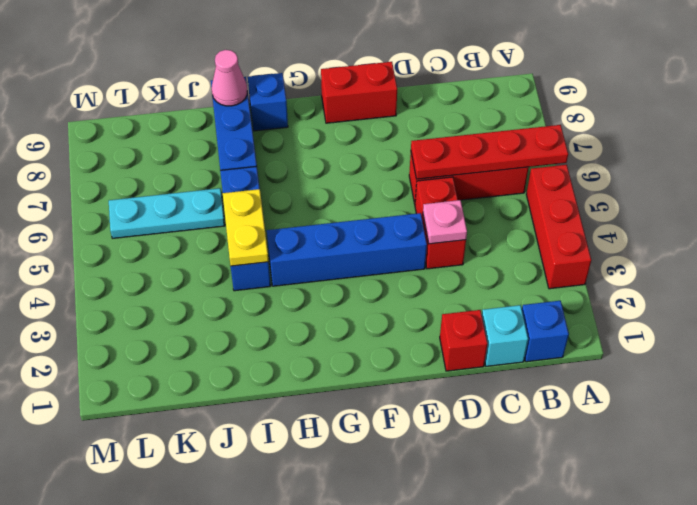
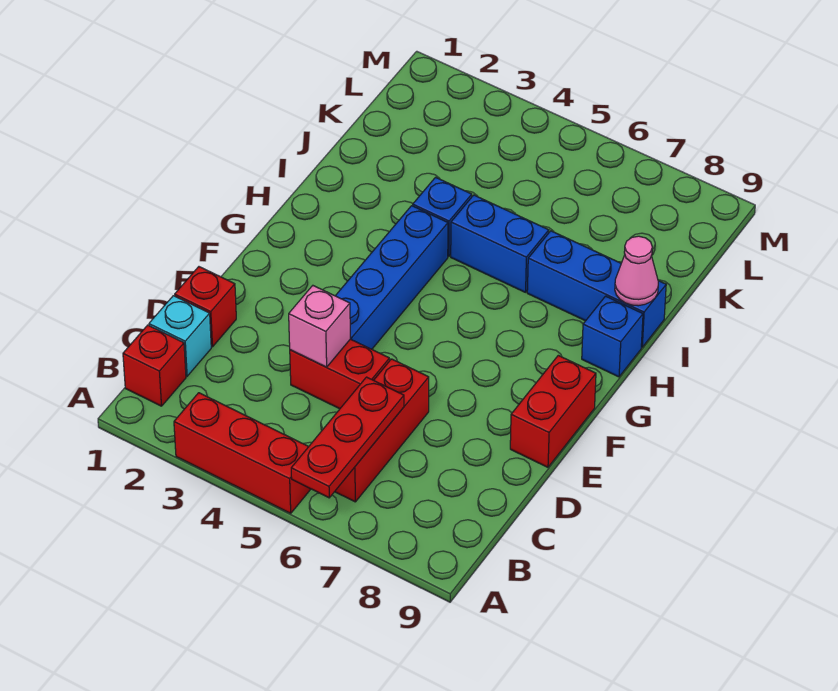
red 1x4 plate [411,125,568,179] -> red 1x3 plate [291,377,404,498]
blue 1x1 brick [522,301,569,362] -> red 1x1 brick [123,325,186,406]
pink 1x1 plate [423,200,467,244] -> pink 1x1 brick [289,286,350,367]
yellow 1x2 plate [223,189,269,266] -> none
cyan 1x3 plate [109,188,225,238] -> none

